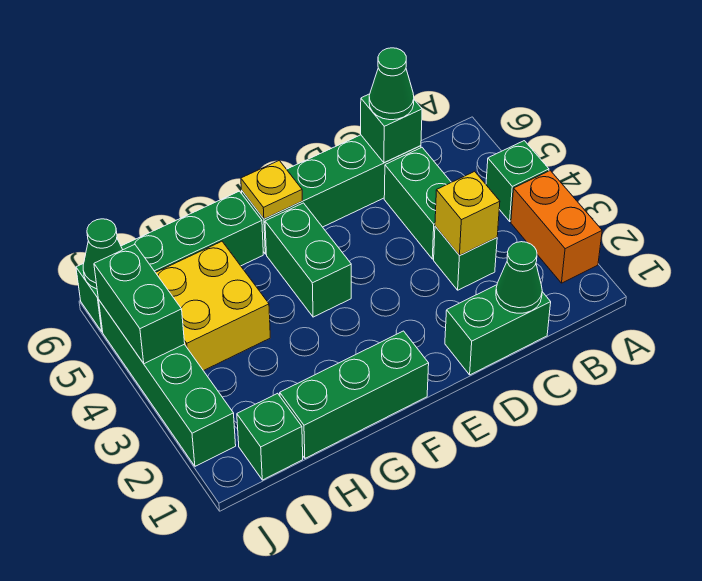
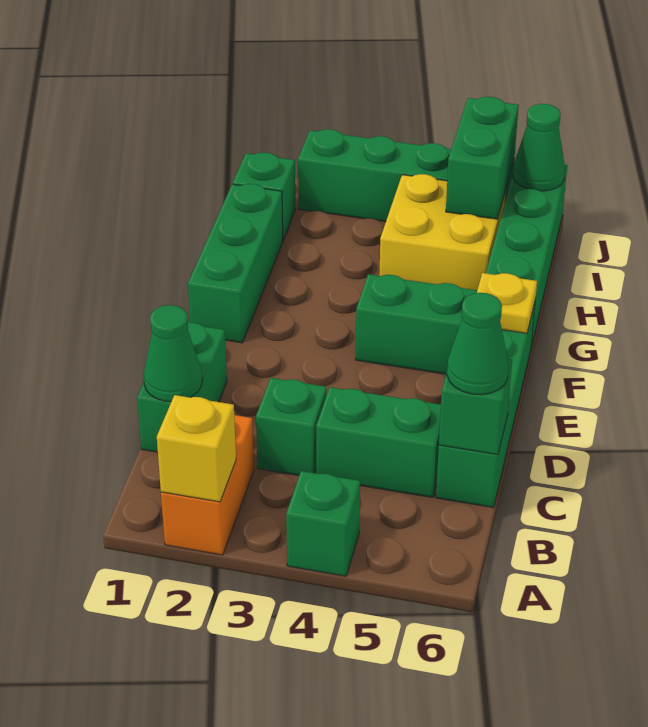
orange 1x2 brick [511,171,602,283] -> orange 1x2 brick turned to [161,415,254,555]
yellow 1x1 brick [435,171,500,256] -> yellow 1x1 brick moved to [157,395,236,502]
green 1x2 brick [94,245,185,364] -> green 1x2 brick turned to [446,97,519,219]

